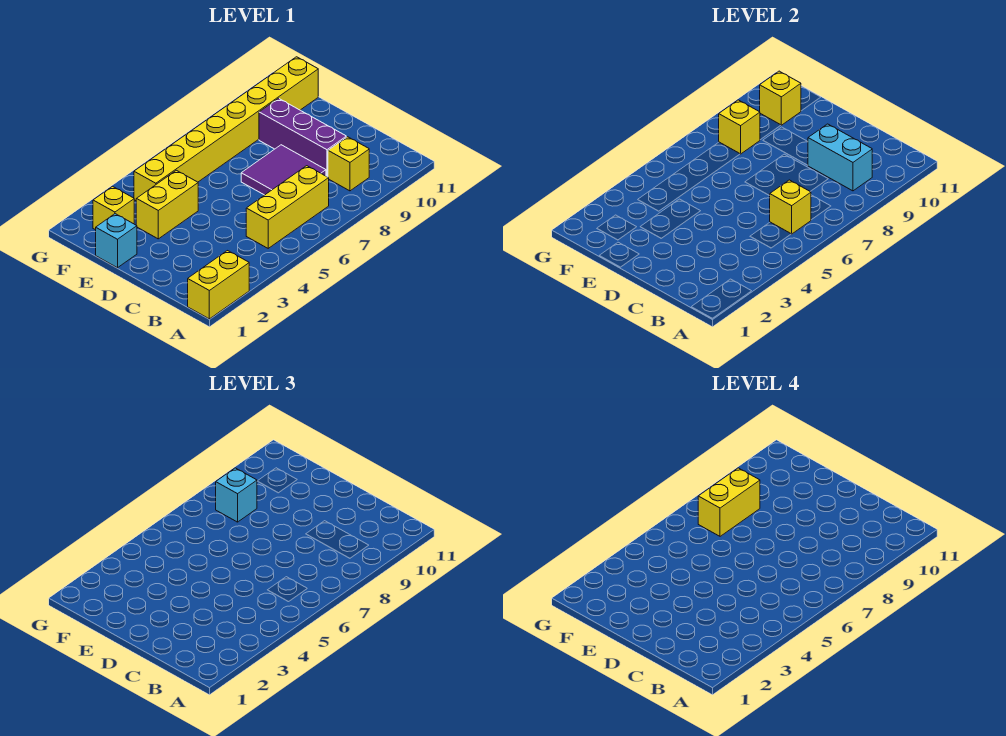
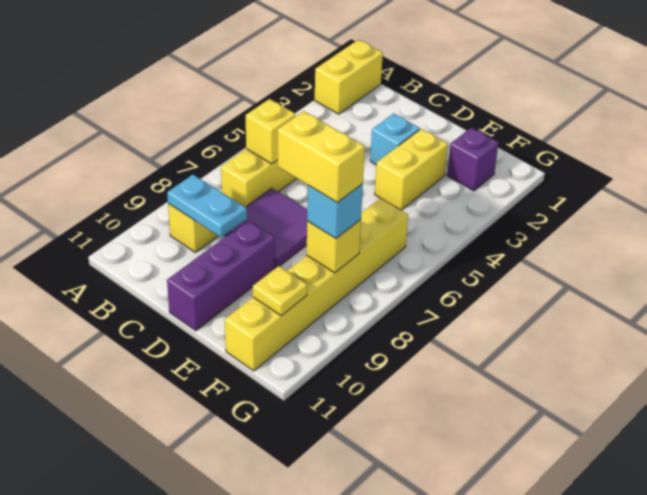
cyan 1x2 brick [808,124,872,191] -> cyan 1x2 plate [167,175,247,237]
purple 1x3 brick [259,98,346,177] -> purple 1x3 brick turned to [167,220,275,331]
cyan 1x1 brick [96,214,137,268] -> cyan 1x1 brick moved to [370,114,420,165]
yellow 1x1 brick [93,186,134,230] -> purple 1x1 brick [447,128,498,191]
yellow 1x8 brick [134,57,318,201] -> yellow 1x6 brick [225,198,408,371]
yellow 1x2 brick [698,468,760,536] -> yellow 1x2 brick turned to [278,111,365,203]
yellow 1x1 brick [760,71,801,125] -> yellow 1x1 plate [253,266,307,316]

